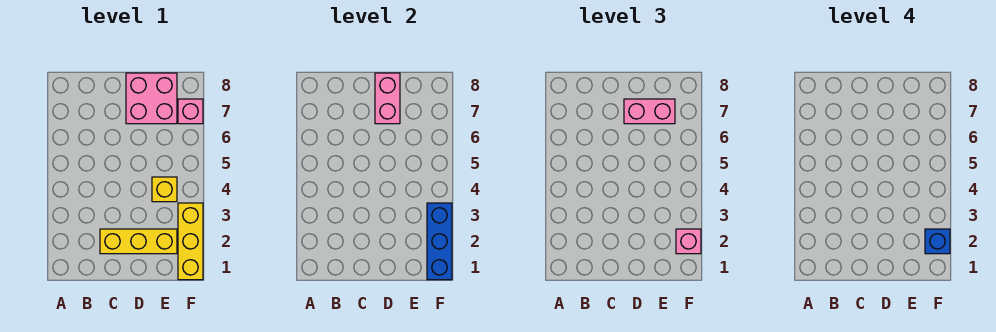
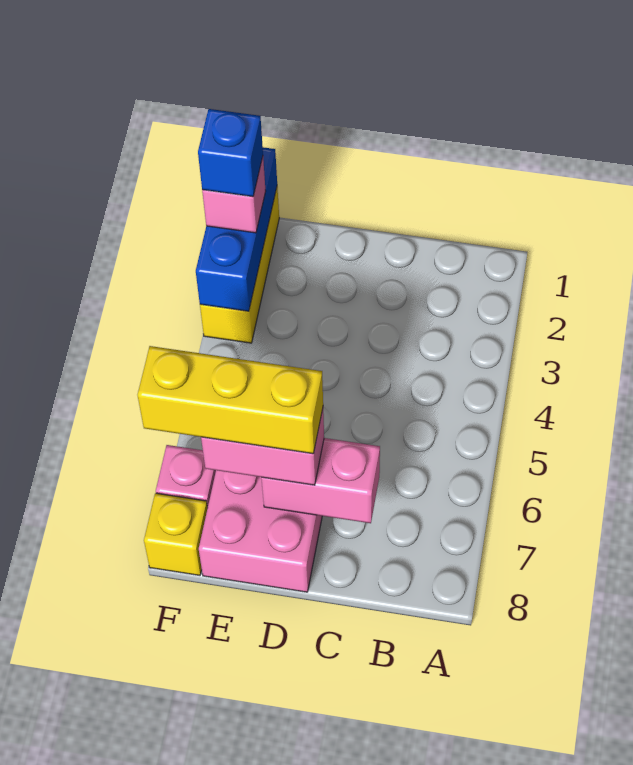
yellow 1x3 brick [100,229,177,254] -> yellow 1x3 brick moved to [137,346,323,454]
pink 1x2 brick [375,73,400,124] -> pink 1x2 brick turned to [261,438,380,523]
yellow 1x1 brick [152,177,177,202] -> yellow 1x1 brick moved to [144,493,208,575]

